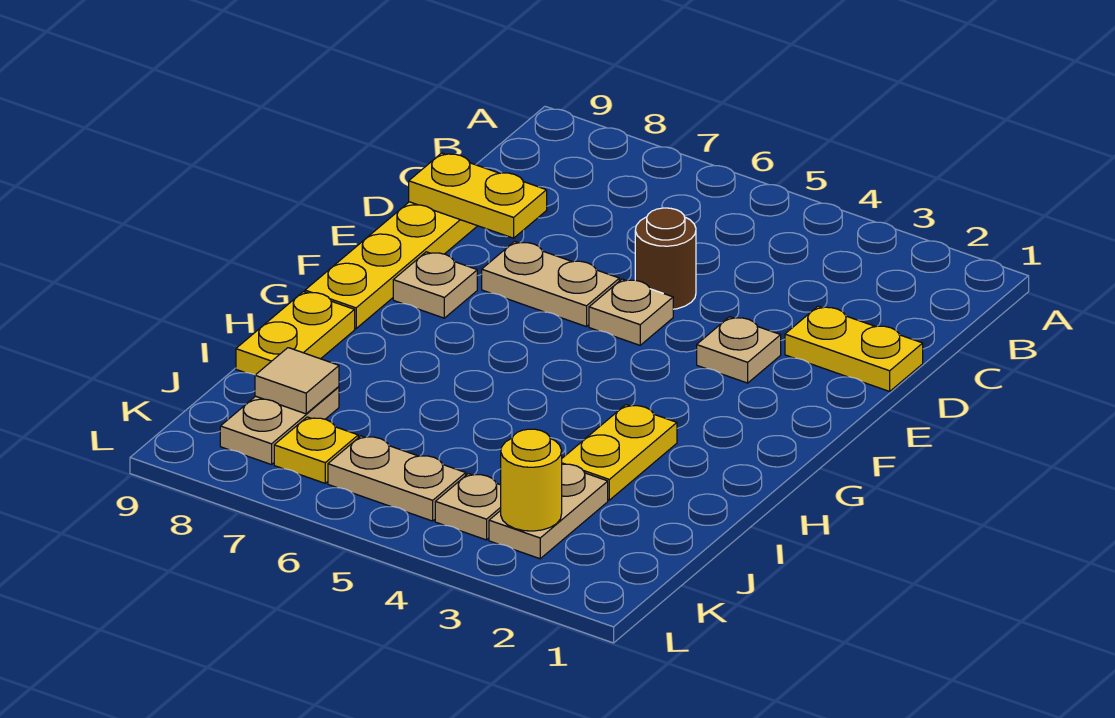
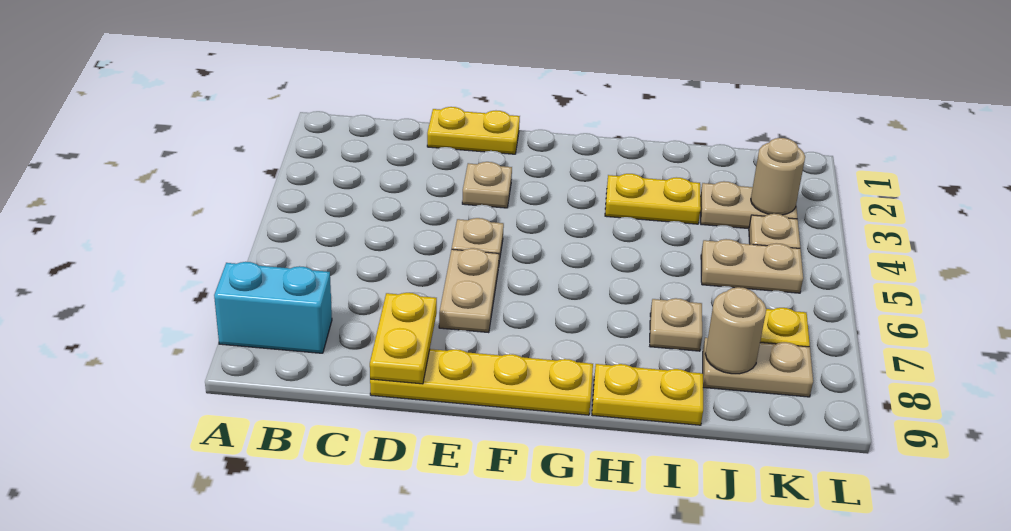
none -> cyan 1x2 brick [214,262,332,353]
yellow 1x2 plate [785,306,923,391] -> yellow 1x2 plate turned to [427,107,520,154]
brown 1x1 round brick [635,208,696,309] -> none
tan 1x1 plate [393,252,477,318] -> tan 1x1 plate moved to [650,298,702,351]
tan 1x1 tile [255,348,339,414] -> tan 1x1 round brick [705,287,766,374]
yellow 1x1 round brick [501,429,562,531] -> tan 1x1 round brick [751,138,805,215]
tan 1x2 plate [328,436,466,521] -> tan 1x2 plate turned to [701,239,803,293]

